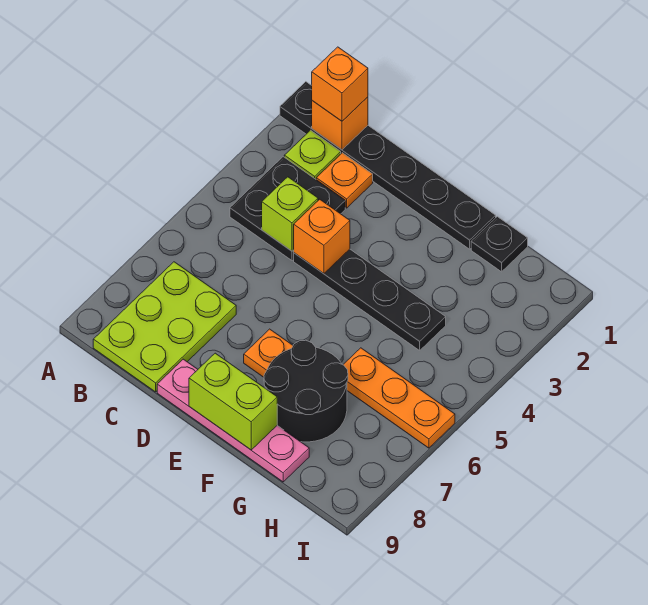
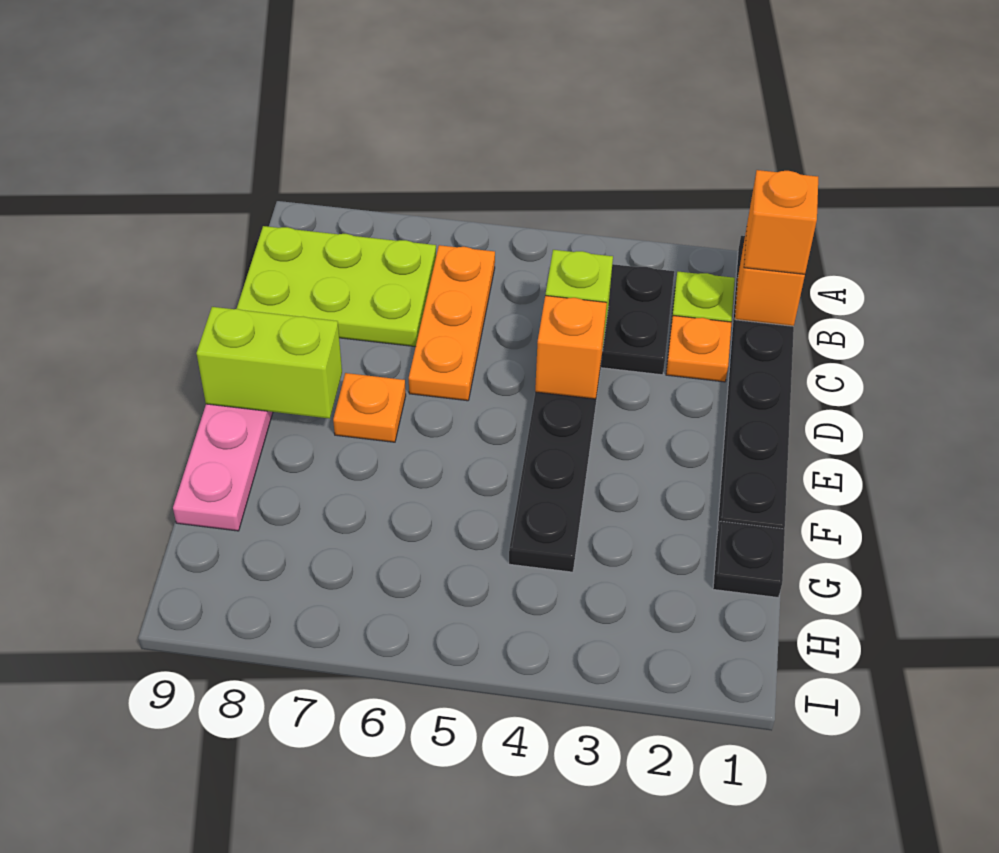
lime 1x2 brick [189,353,277,450] -> lime 1x2 brick turned to [196,307,342,419]
black 2x2 round brick [264,340,348,442] -> none
orange 1x3 plate [343,348,455,448] -> orange 1x3 plate moved to [409,245,495,401]

